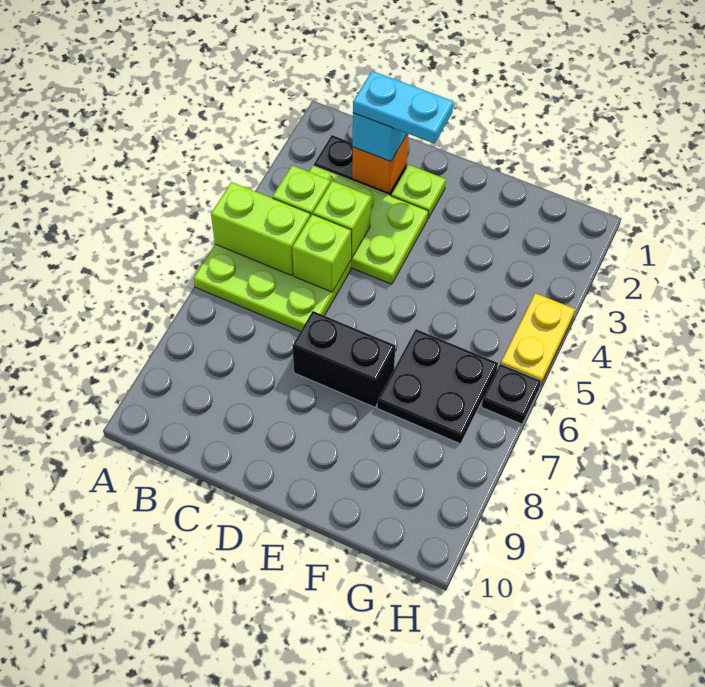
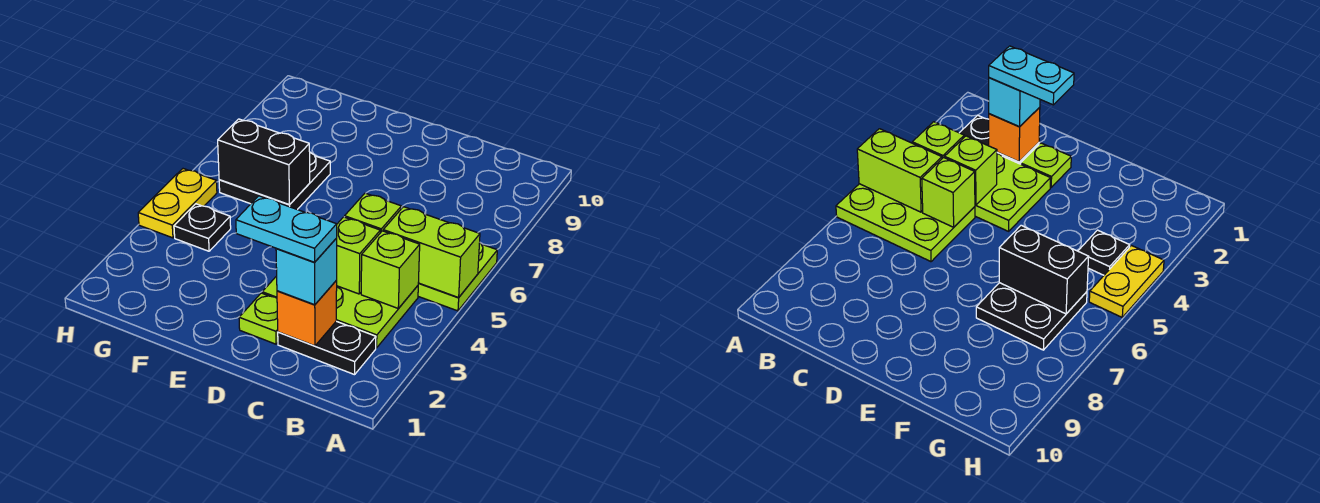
black 1x2 brick [293,311,395,407] -> black 1x2 brick moved to [218,119,310,205]
black 1x1 plate [481,364,541,424] -> black 1x1 plate moved to [174,204,231,251]

